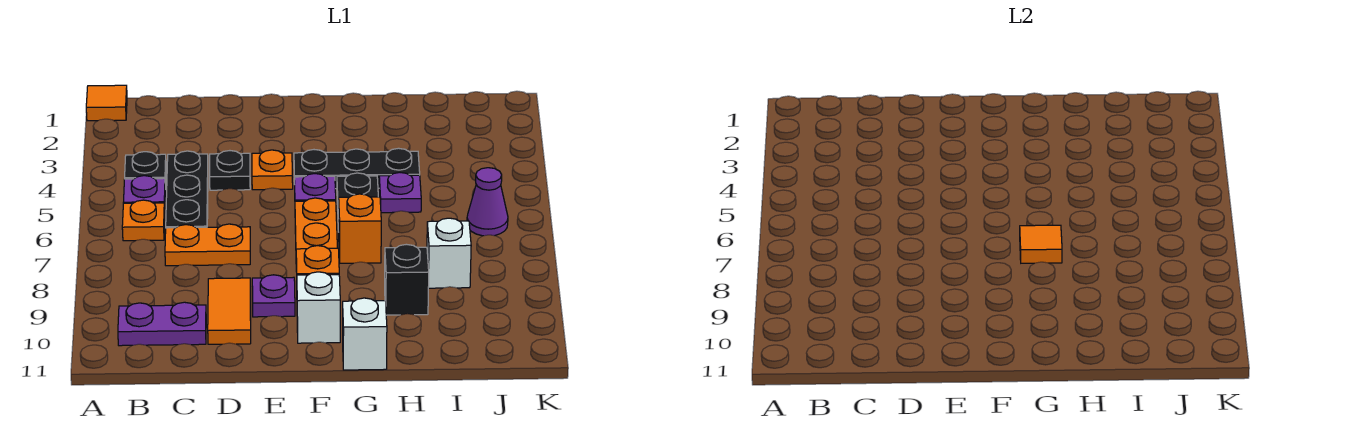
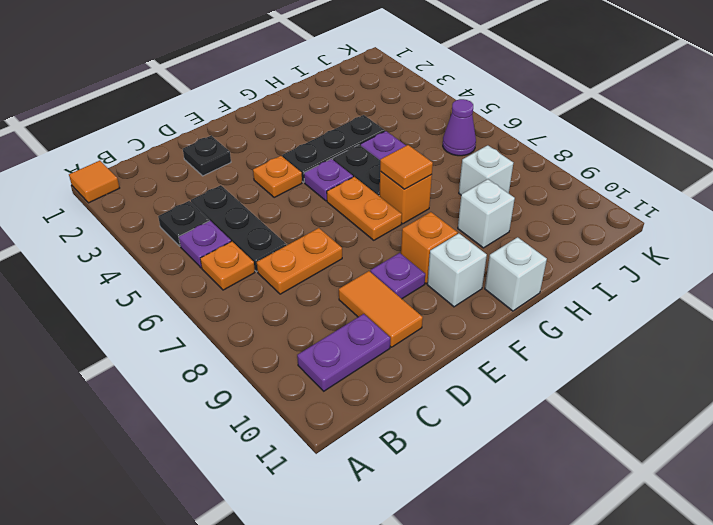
black 1x1 plate [210,151,250,190] -> black 1x1 plate moved to [183,136,231,176]
black 1x1 brick [385,244,429,315] -> white 1x1 brick [458,179,515,248]

